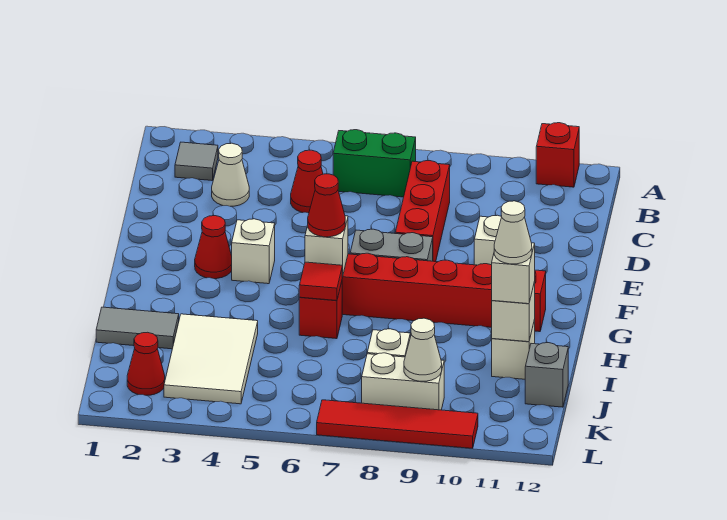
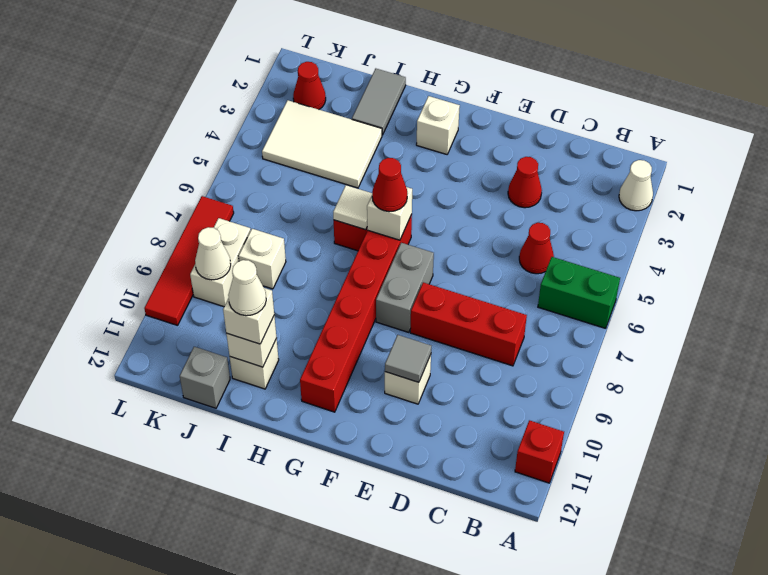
grey 1x1 tile [175,142,218,180] -> grey 1x1 tile moved to [385,335,431,382]
green 1x2 brick [333,130,416,197] -> green 1x2 brick turned to [538,257,620,328]
white 1x1 cone [212,143,249,206] -> white 1x1 cone moved to [619,160,653,211]
red 1x1 cone [195,216,232,279] -> red 1x1 cone moved to [508,157,542,208]
white 1x1 brick [232,219,275,284] -> white 1x1 brick moved to [416,96,460,154]
red 1x1 tile [299,262,342,301] -> white 1x1 tile [333,185,372,230]

